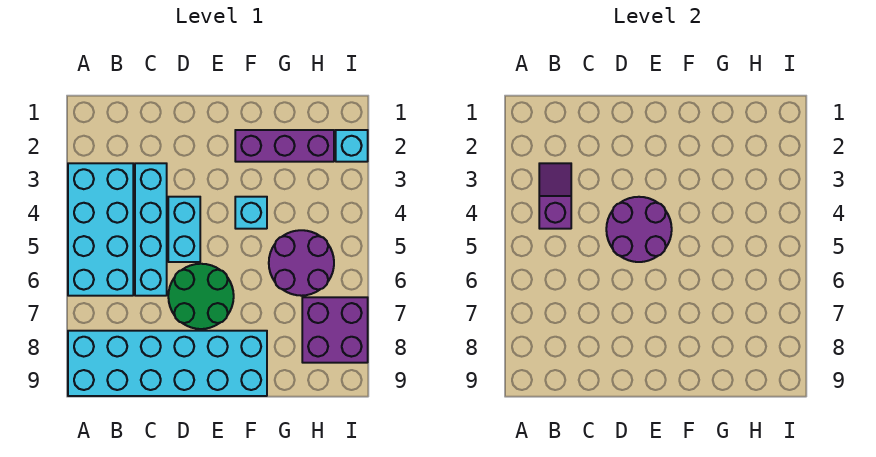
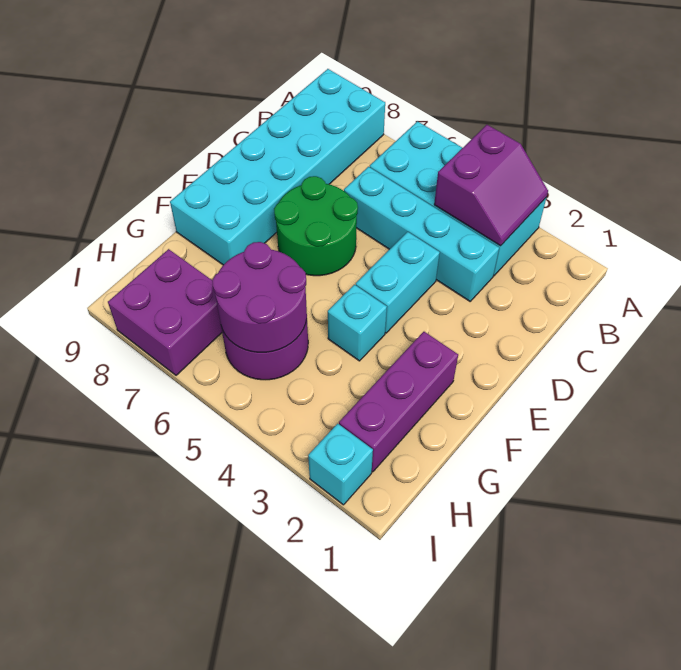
purple 1x2 slope [539,163,571,229] -> purple 2x2 slope [434,125,548,246]
cyan 1x2 brick [168,197,200,262] -> cyan 1x2 brick turned to [356,232,440,333]
purple 2x2 round brick [606,197,672,262] -> purple 2x2 round brick moved to [212,242,307,352]

